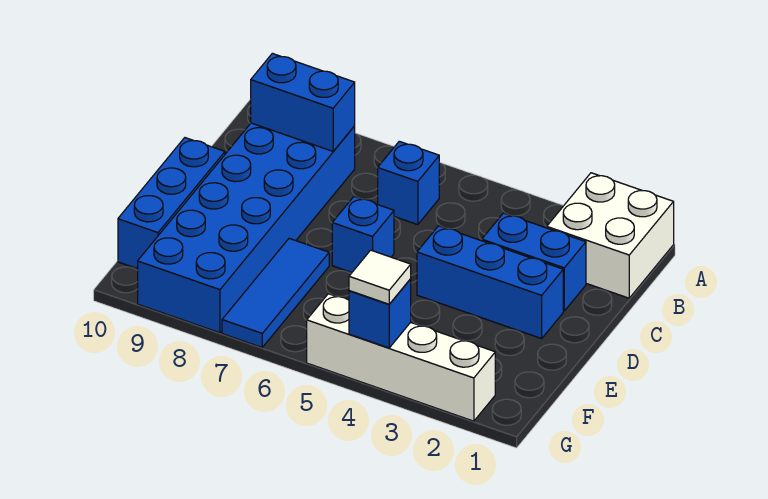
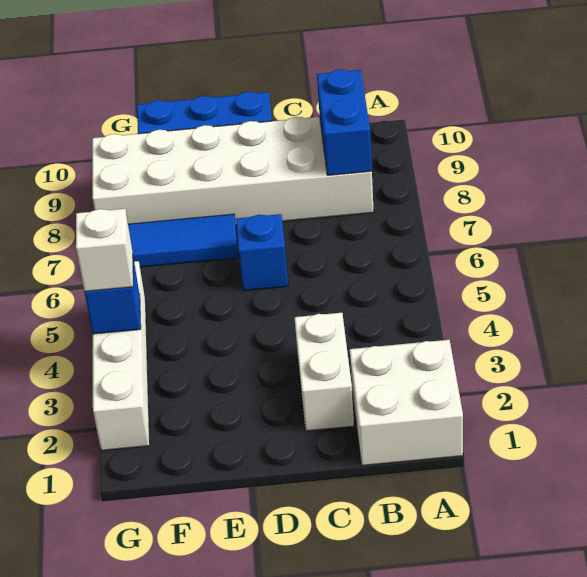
blue 1x1 brick [378,141,439,225] -> none
blue 2x6 brick [138,123,355,333] -> white 2x6 brick [92,117,374,226]
blue 1x2 brick [482,213,586,311] -> white 1x2 brick [294,313,354,431]
blue 1x3 brick [417,226,563,339] -> none
white 1x1 tile [349,250,411,304] -> white 1x1 brick [76,209,133,291]

